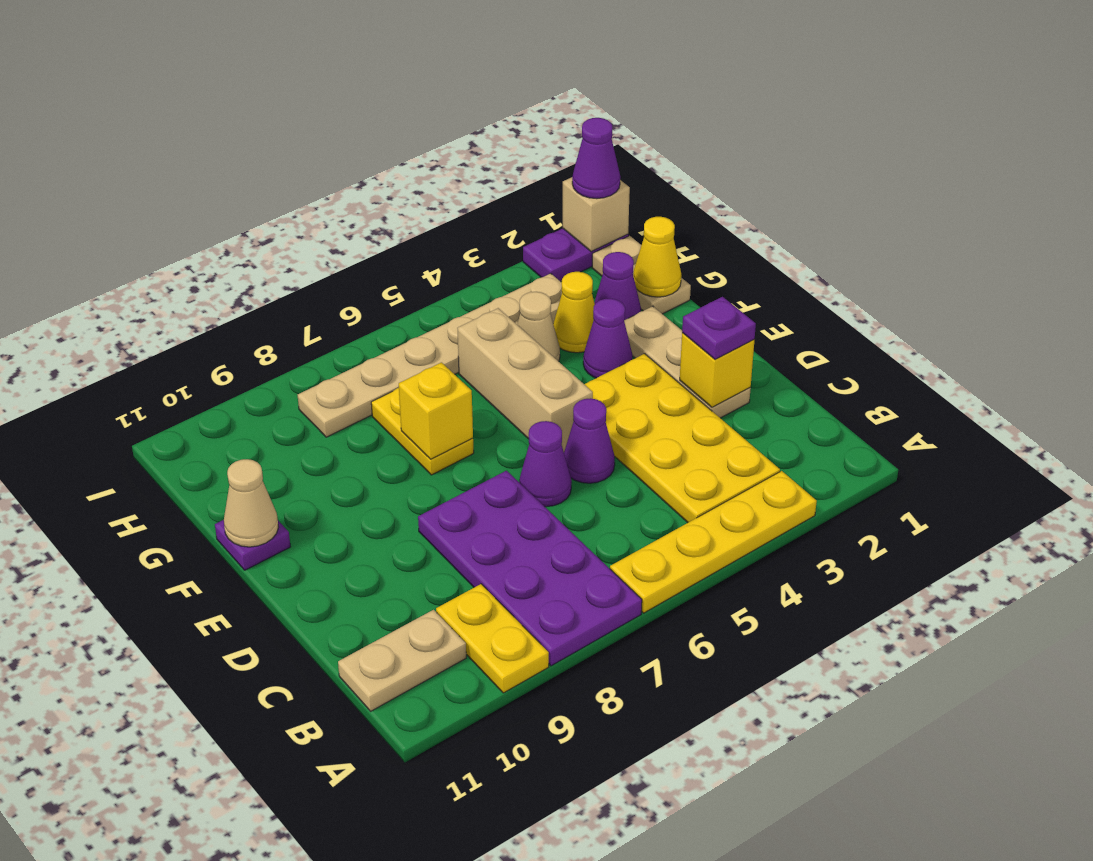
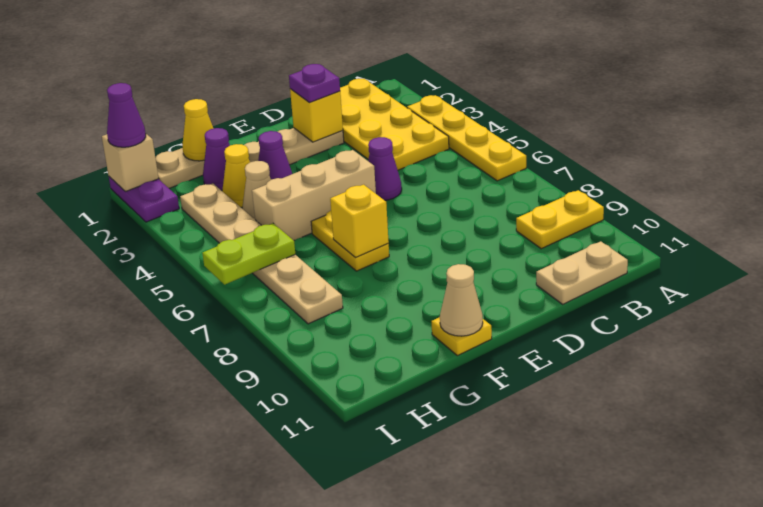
purple 2x4 plate [418,471,642,666] -> none
yellow 2x4 plate [584,354,780,523] -> yellow 2x4 plate turned to [340,79,449,170]
tan 1x2 plate [338,610,466,711] -> tan 1x2 plate turned to [536,241,628,304]
purple 1x1 cone [519,421,572,507] -> none
yellow 1x2 plate [371,388,474,475] -> yellow 1x2 plate turned to [311,211,389,271]
purple 1x1 plate [215,520,290,570] -> yellow 1x1 plate [432,317,492,356]
none -> lime 1x2 plate [202,223,295,285]

